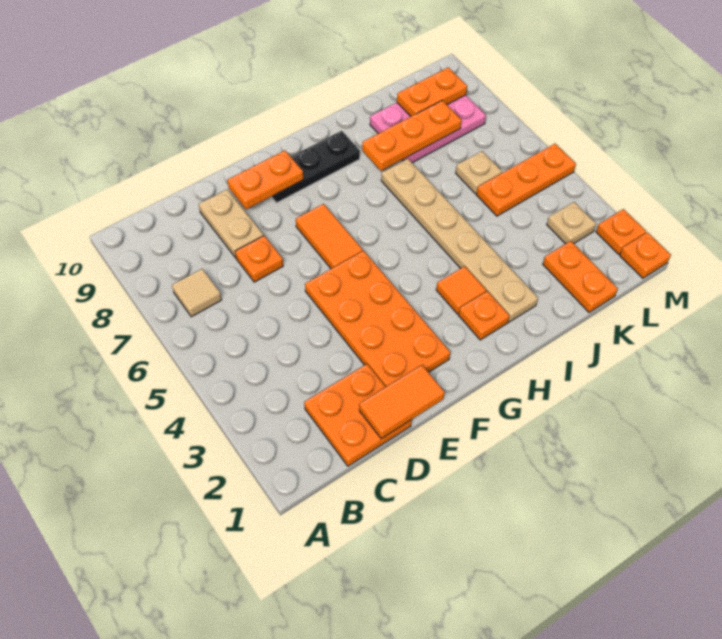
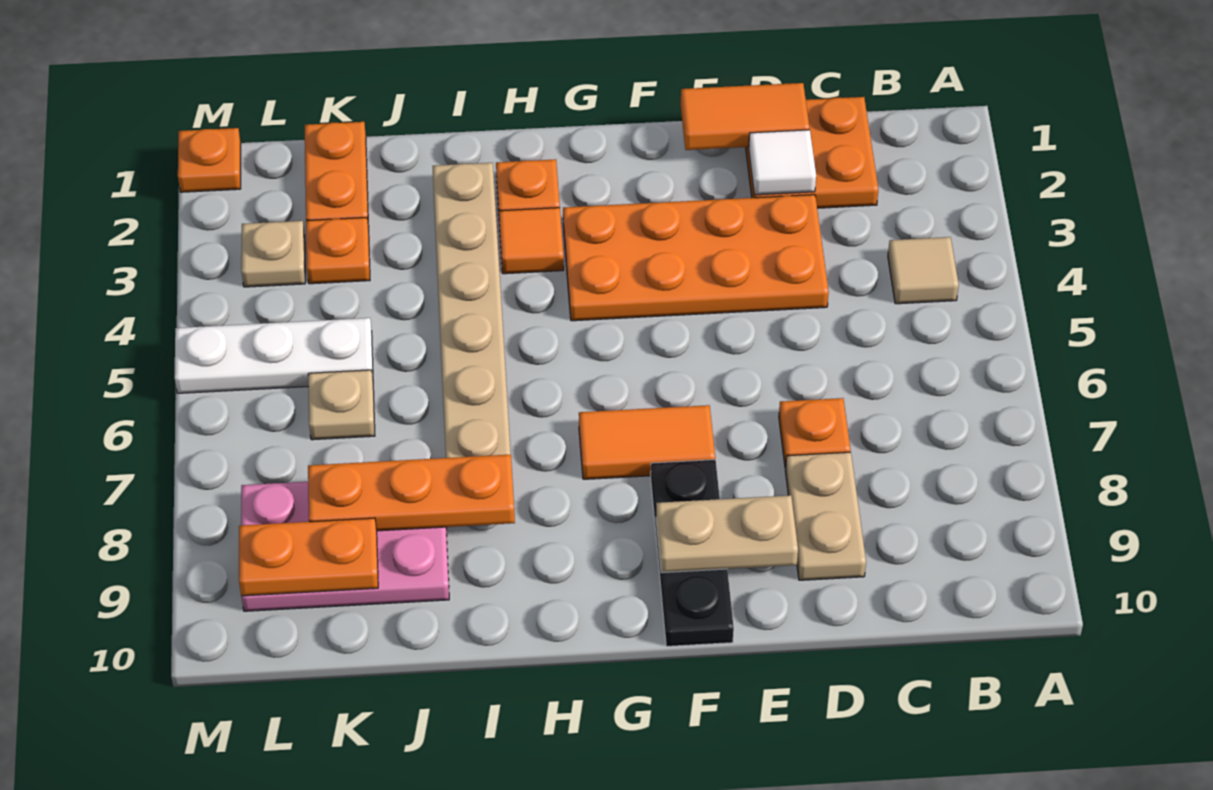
tan 1x1 tile [172,269,222,317] -> tan 1x1 tile moved to [888,237,959,304]
none -> white 1x1 tile [749,130,816,195]
orange 2x4 plate [305,251,450,387] -> orange 2x4 plate turned to [563,195,829,321]
orange 1x2 plate [228,150,303,210] -> tan 1x2 plate [656,495,798,573]
orange 1x2 tile [296,204,363,269] -> orange 1x2 tile turned to [579,405,715,479]
black 1x3 plate [272,131,360,203] -> black 1x3 plate turned to [651,460,734,646]
orange 1x3 plate [476,144,576,216] -> white 1x3 plate [175,318,373,393]
orange 1x1 plate [596,209,646,254] -> orange 1x1 plate moved to [306,217,370,284]

